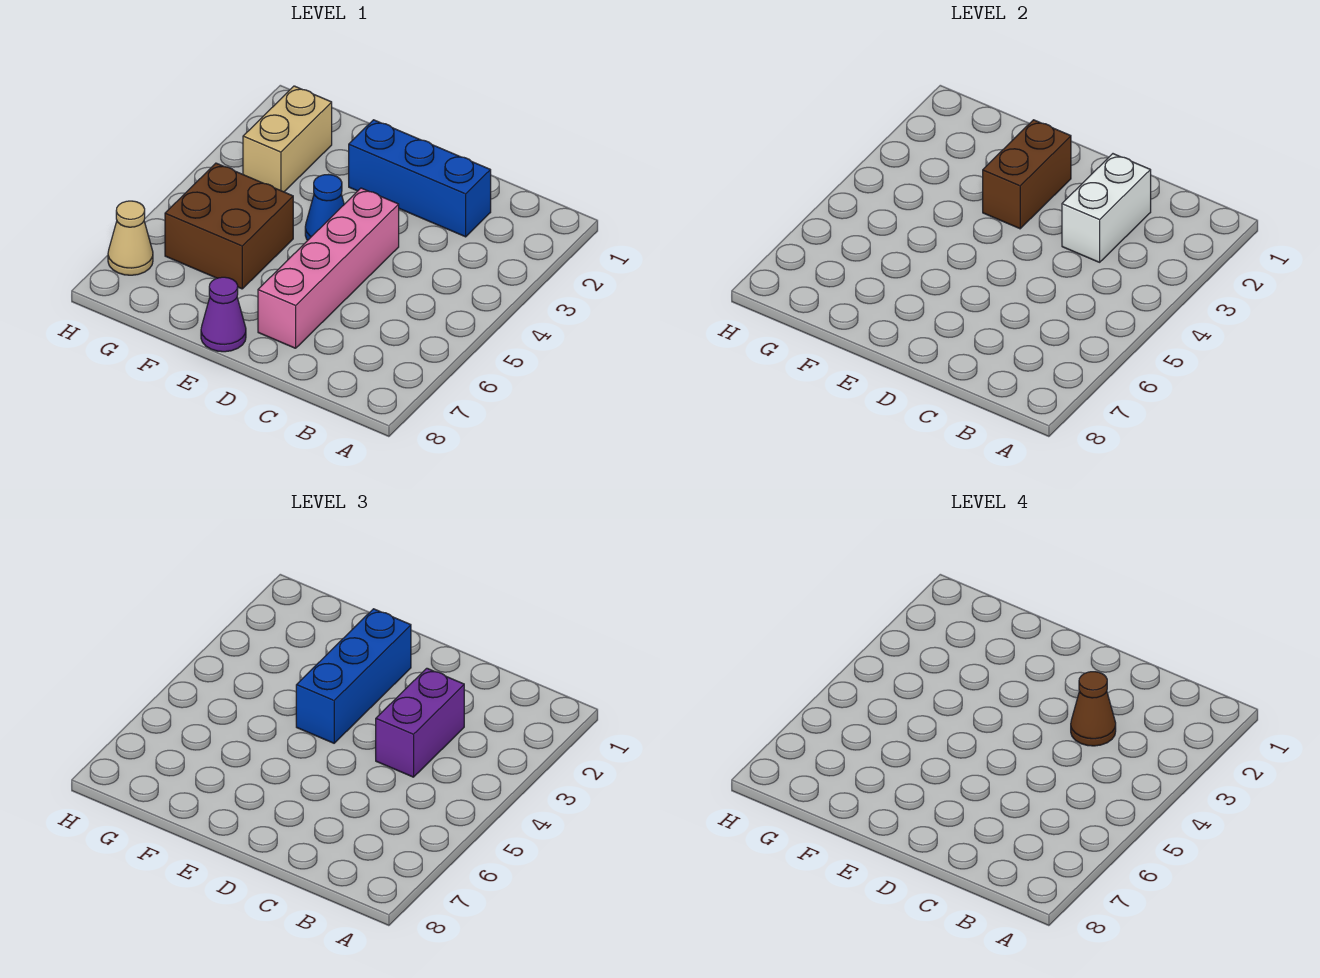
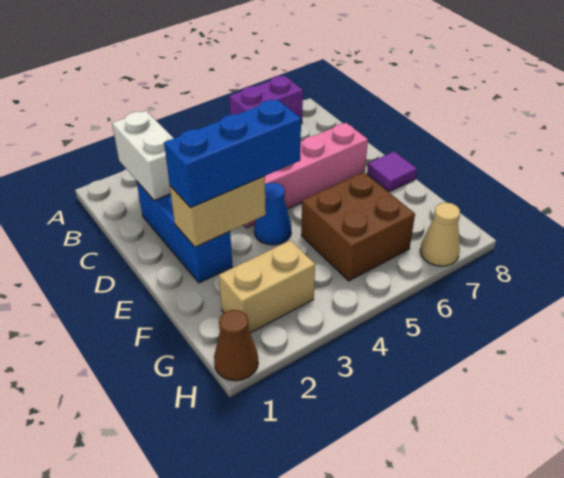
white 1x2 brick [1062,154,1151,262] -> white 1x2 brick turned to [112,111,174,201]
purple 1x2 brick [376,668,464,777] -> purple 1x2 brick moved to [229,76,303,124]
brown 1x1 cone [1071,672,1116,746] -> brown 1x1 cone moved to [214,310,258,381]
brown 1x2 brick [983,120,1071,229] -> tan 1x2 brick [170,176,266,247]
purple 1x1 cone [201,277,246,352] -> purple 1x1 tile [367,151,417,192]

